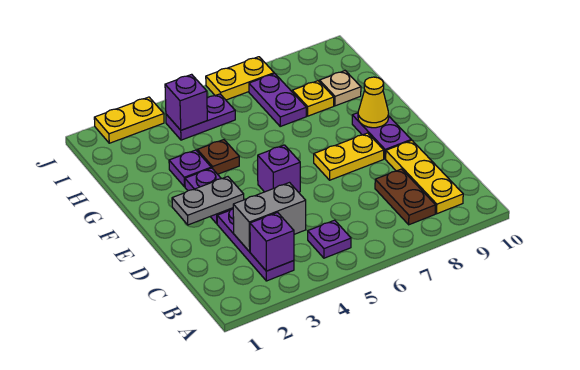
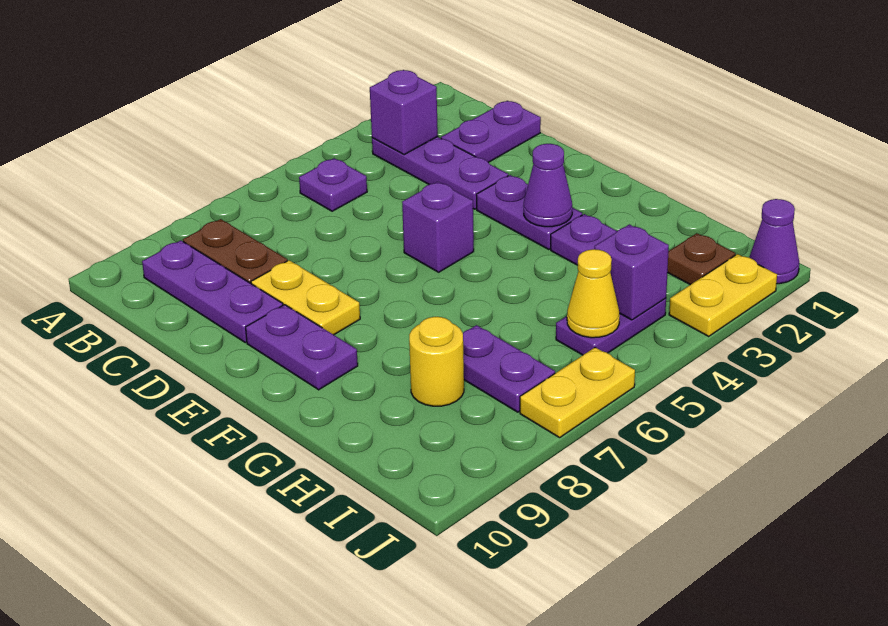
yellow 1x3 plate [386,140,463,214] -> purple 1x3 plate [142,240,283,342]
none -> purple 1x2 plate [441,101,541,162]
grey 1x2 brick [233,183,306,252] -> none
grey 1x2 plate [172,177,244,225] -> none
yellow 1x2 plate [314,133,384,180] -> yellow 1x2 plate turned to [251,260,360,335]
none -> purple 1x1 cone [524,144,572,227]
yellow 1x1 cone [358,77,389,128] -> yellow 1x1 cone moved to [567,249,620,338]
brown 1x1 plate [197,140,239,174] -> brown 1x1 plate moved to [667,233,736,285]
yellow 1x1 plate [292,81,334,116] -> yellow 1x1 round brick [409,317,464,406]
tan 1x1 plate [320,71,361,106] -> none
none -> purple 1x1 cone [749,199,799,284]

